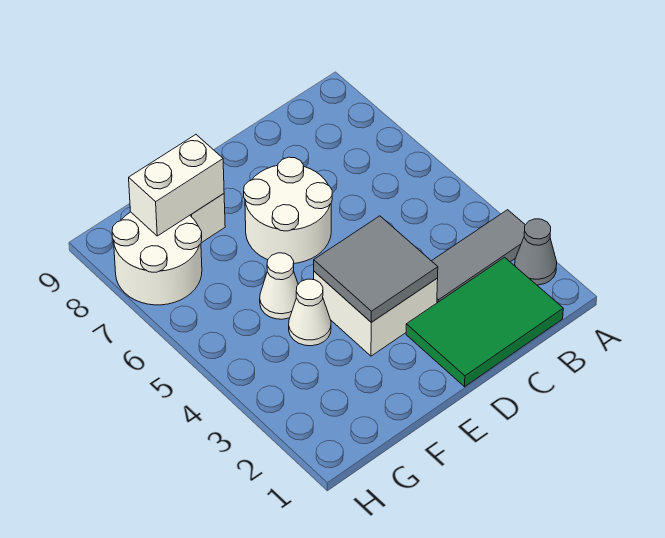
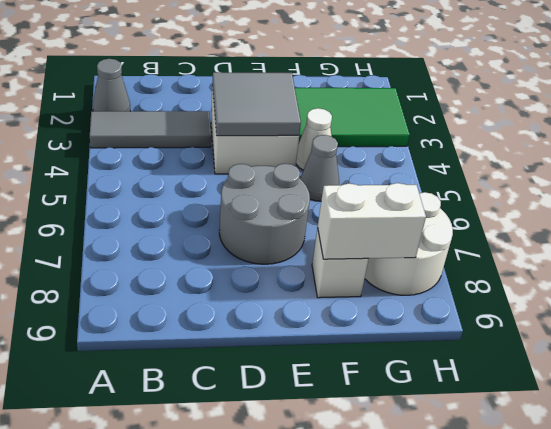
green 2x3 tile [406,257,563,387] -> green 2x3 tile moved to [295,88,410,147]
white 2x2 round brick [244,157,332,263] -> grey 2x2 round brick [219,163,310,264]
white 1x1 cone [260,253,298,319] -> grey 1x1 cone [300,135,339,201]

